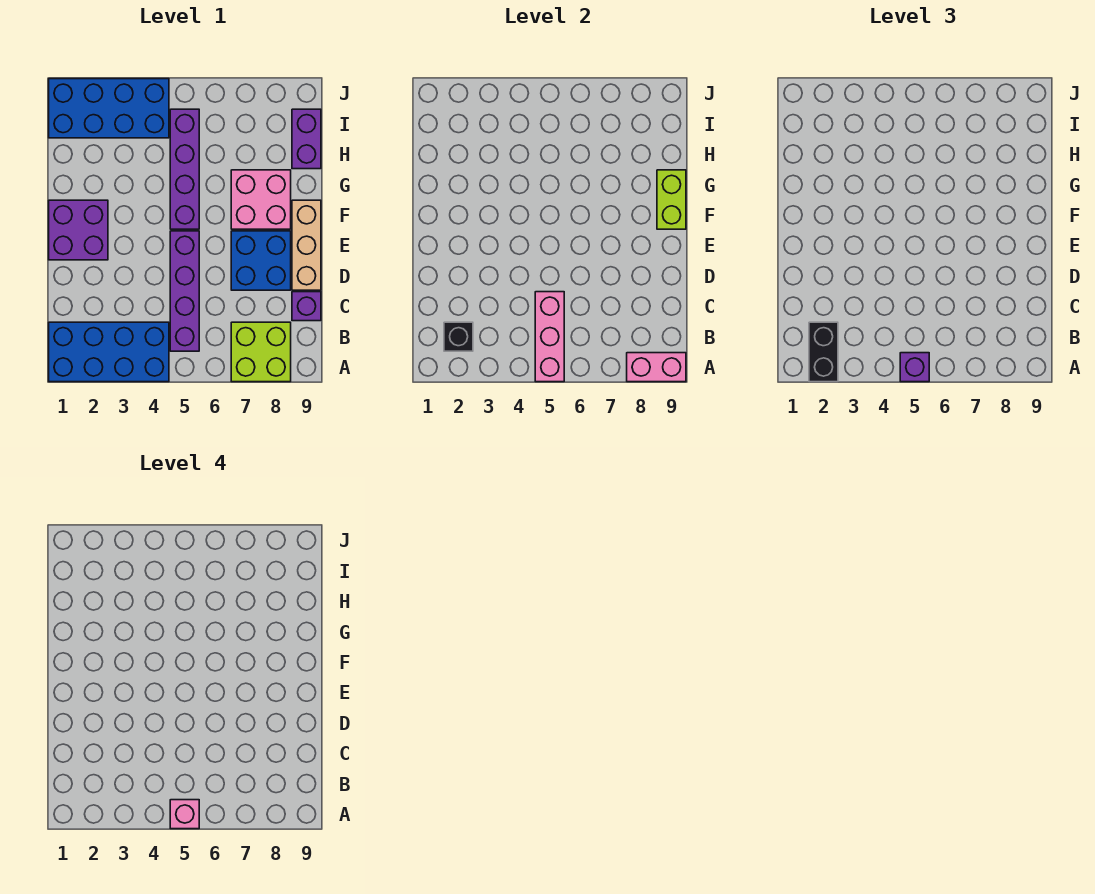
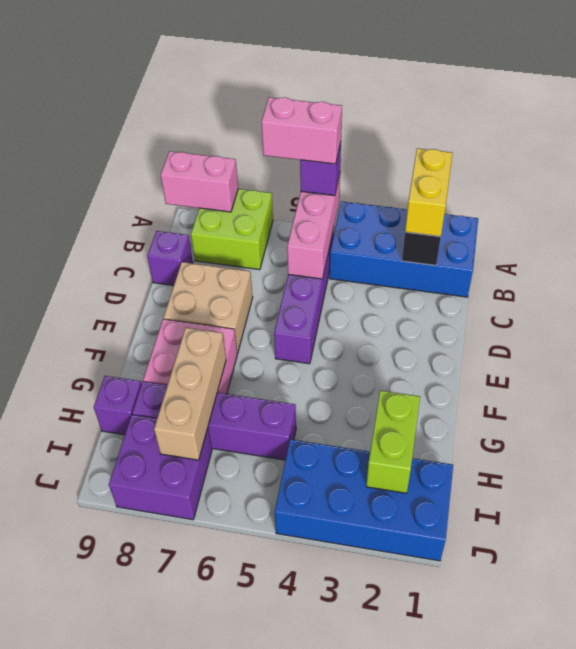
black 1x2 brick [809,322,838,382] -> yellow 1x2 brick [405,148,452,236]
pink 1x1 brick [170,800,199,829] -> pink 1x2 brick [261,97,342,164]
blue 2x2 brick [231,231,291,290] -> tan 2x2 brick [163,262,253,353]
tan 1x3 brick [292,200,321,290] -> tan 1x3 brick moved to [154,328,226,460]
purple 2x2 brick [49,200,108,260] -> purple 2x2 brick moved to [109,415,212,520]
purple 1x4 brick [170,109,199,229] -> purple 1x4 brick turned to [132,382,296,460]
lime 1x2 brick [657,170,686,229] -> lime 1x2 brick moved to [366,390,420,493]
purple 1x2 brick [292,109,321,169] -> purple 1x1 brick [94,376,141,435]

